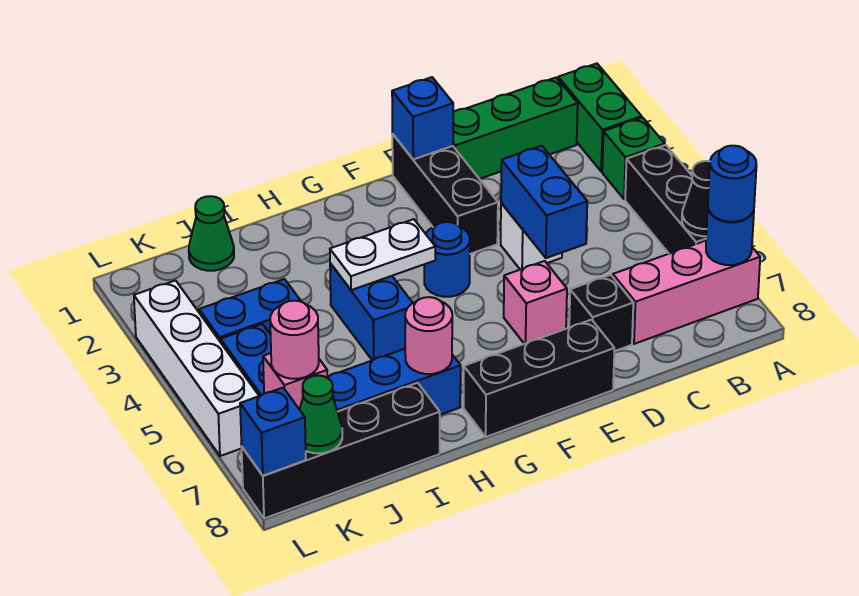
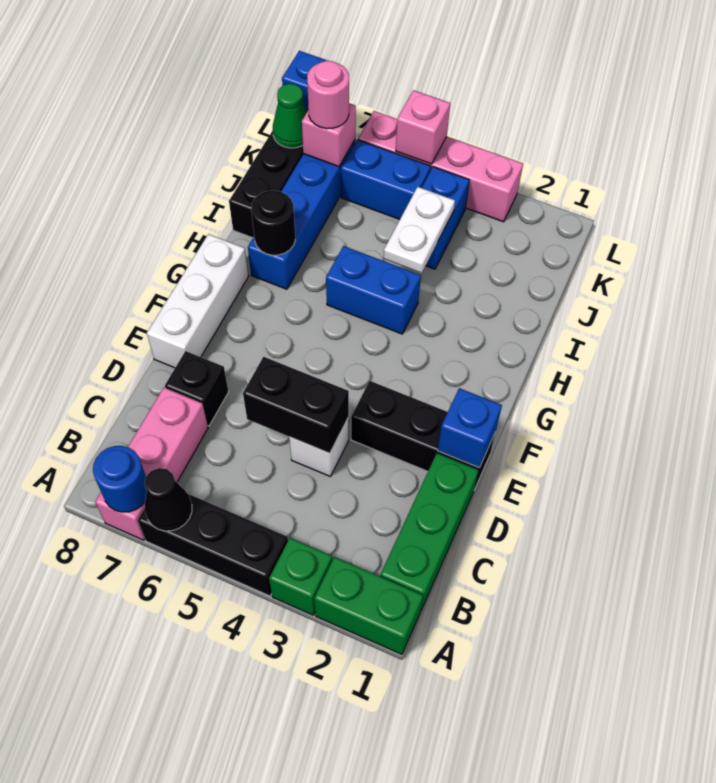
blue 1x1 round brick [708,146,756,222] -> none
blue 1x2 brick [501,146,587,258] -> black 1x2 brick [243,357,349,453]
pink 1x1 brick [504,261,567,344] -> pink 1x1 brick moved to [396,90,450,164]
black 1x3 brick [464,320,614,437] -> white 1x3 brick [147,234,249,368]
blue 1x1 round brick [424,222,470,297] -> none
white 1x2 plate [330,219,435,290] -> white 1x2 plate moved to [384,187,455,273]
pink 1x1 round brick [405,297,452,374] -> black 1x1 round brick [251,191,295,255]
green 1x1 cone [189,196,234,271] -> none
white 1x4 brick [134,281,259,456] -> pink 1x4 brick [358,111,523,222]

